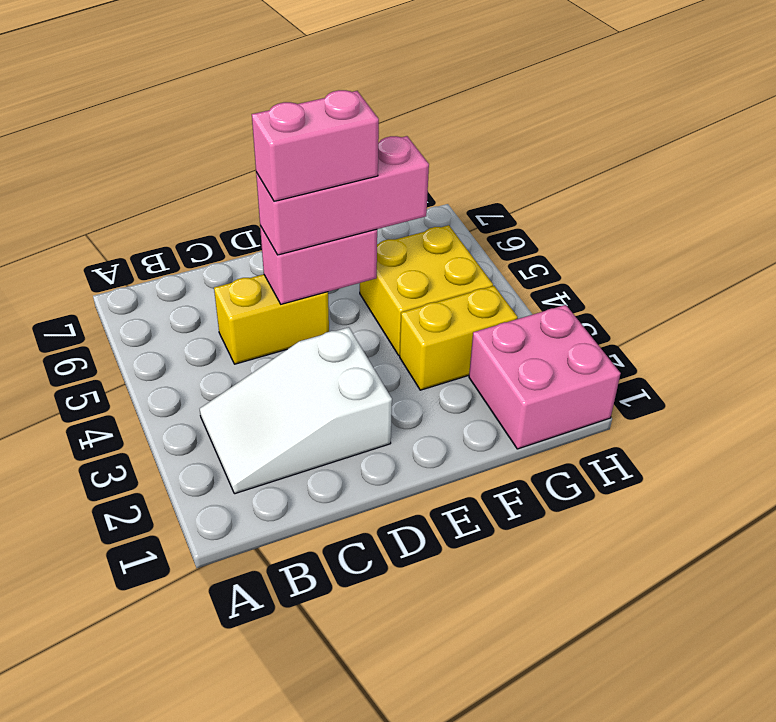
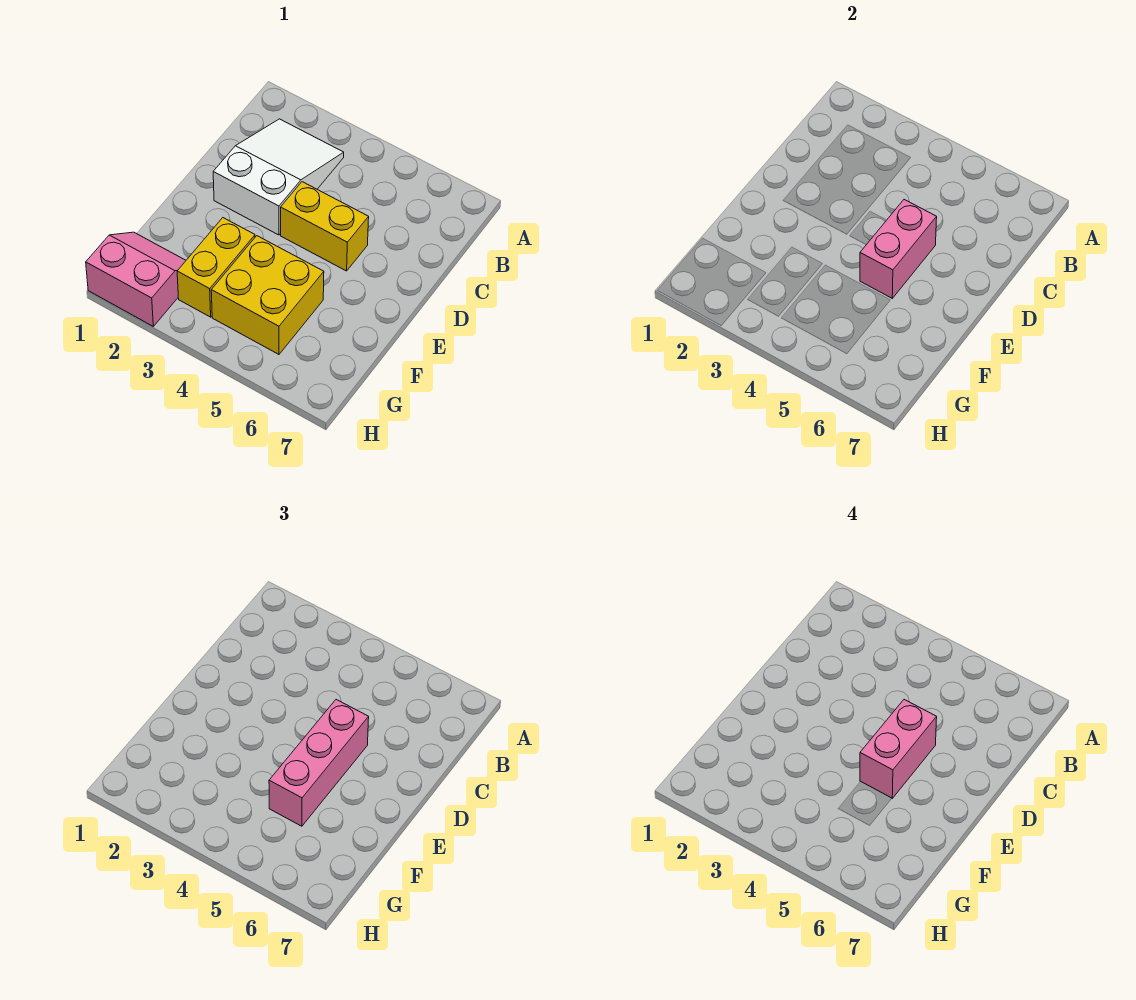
yellow 1x2 brick [214,274,329,364] -> yellow 1x2 brick turned to [281,182,369,271]
pink 2x2 brick [469,305,621,449] -> pink 2x2 slope [86,232,186,326]

